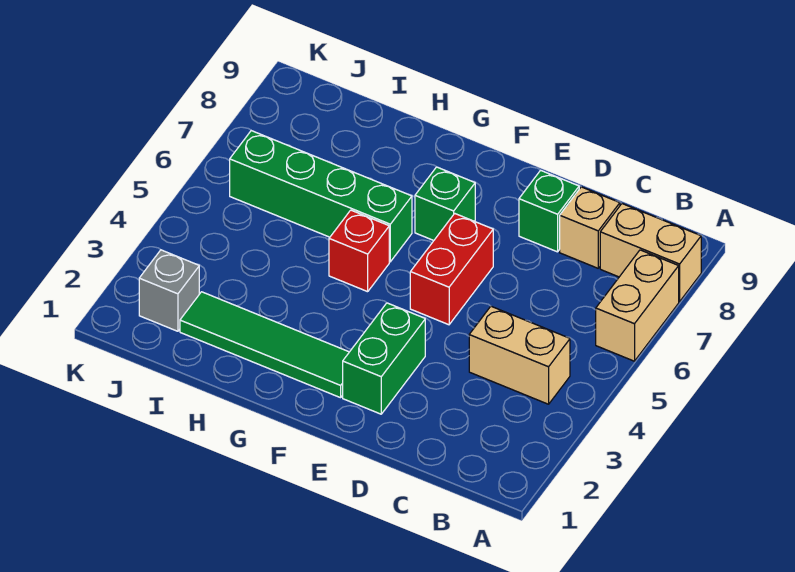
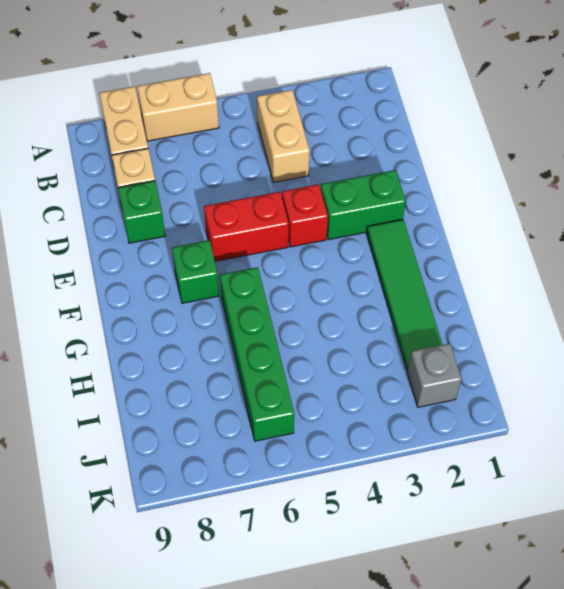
red 1x1 brick [329,210,389,292] -> red 1x1 brick moved to [282,184,328,247]

